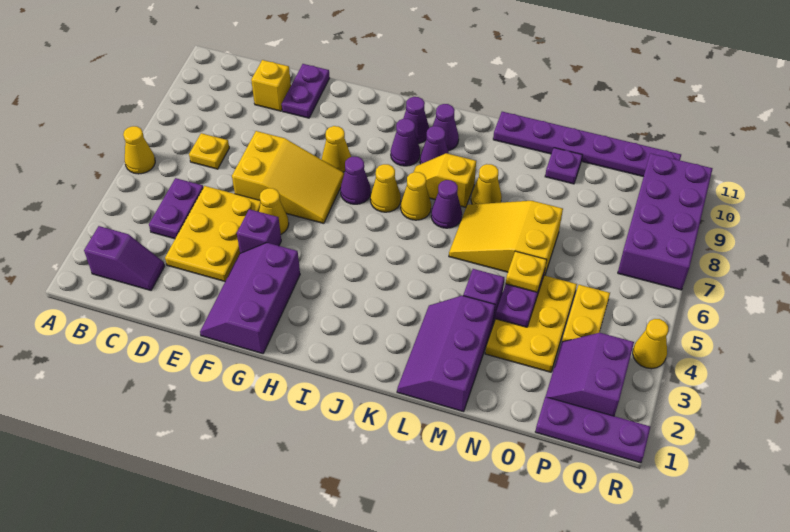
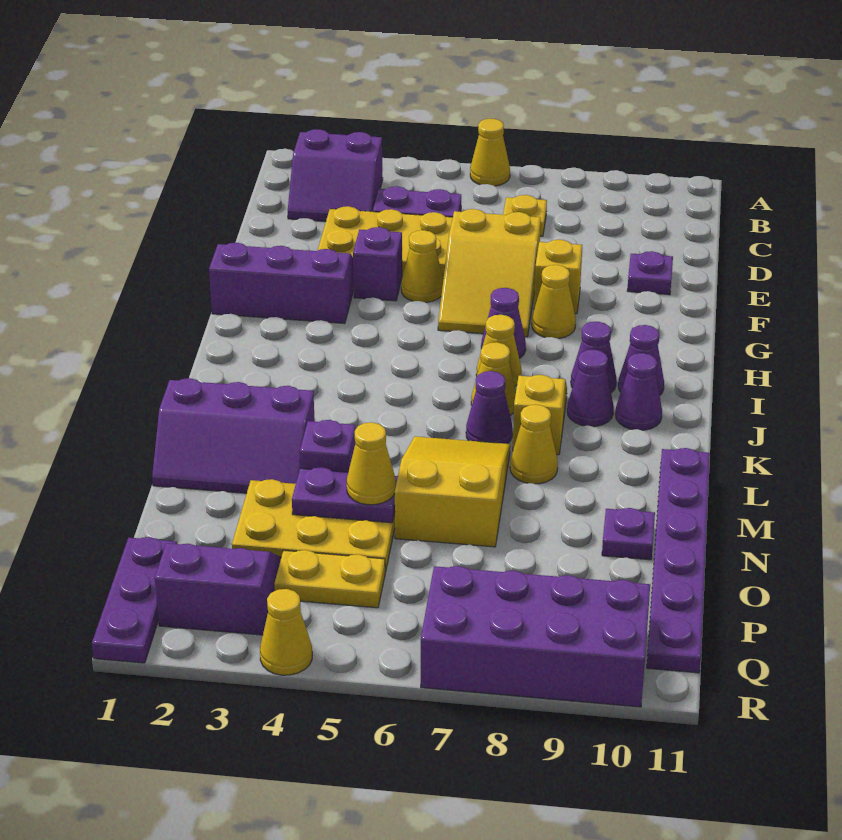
purple 1x2 slope [84,226,165,290] -> purple 2x2 slope [288,129,383,221]
yellow 1x1 brick [251,60,291,111] -> yellow 1x1 brick moved to [534,240,582,314]
purple 1x2 plate [282,64,330,118] -> purple 1x1 plate [627,251,673,295]
purple 2x3 slope [397,296,495,412] -> purple 2x3 slope turned to [152,378,315,493]
yellow 1x1 plate [506,251,547,292] -> yellow 1x1 cone [347,422,396,505]

